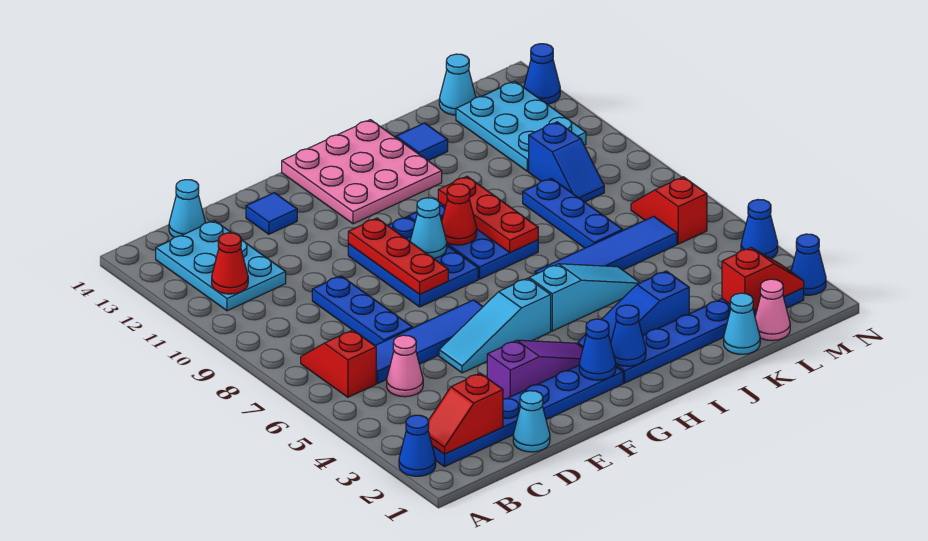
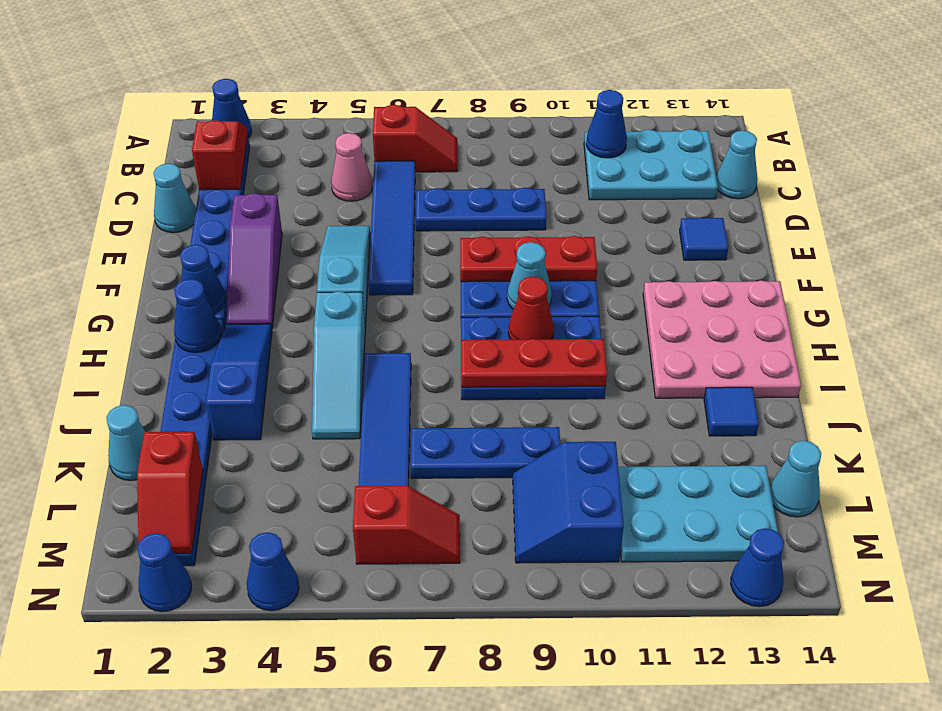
red 1x1 cone [212,233,248,294] -> blue 1x1 cone [586,90,627,158]
pink 1x1 cone [755,279,790,341] -> none
blue 1x2 slope [529,122,604,202] -> blue 2x2 slope [513,442,624,563]

